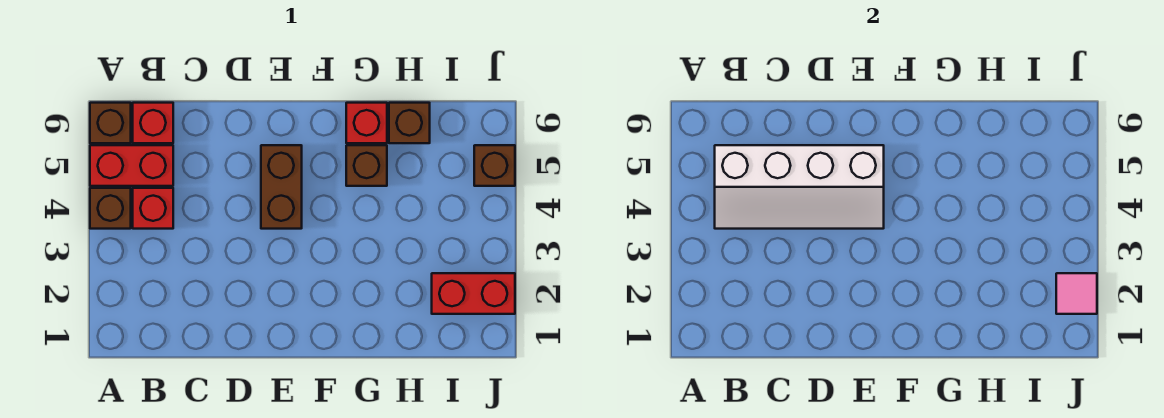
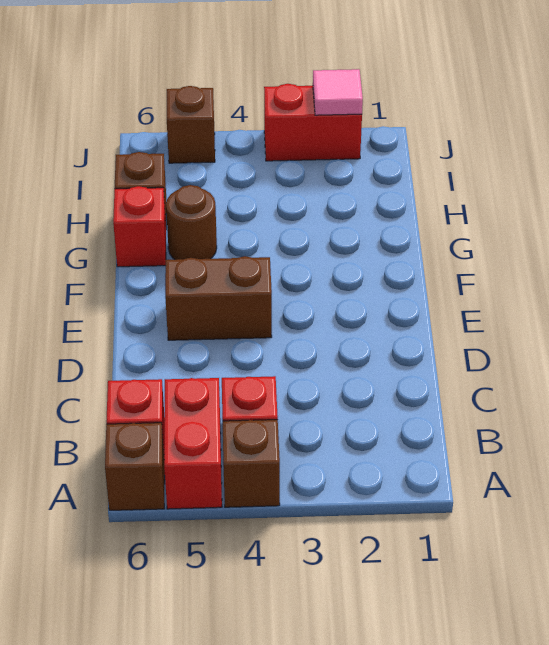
white 2x4 slope [715,145,884,229] -> none
brown 1x1 brick [346,145,387,186] -> brown 1x1 round brick [166,185,217,260]
red 1x2 brick [432,273,515,314] -> red 1x2 brick turned to [264,84,362,161]

